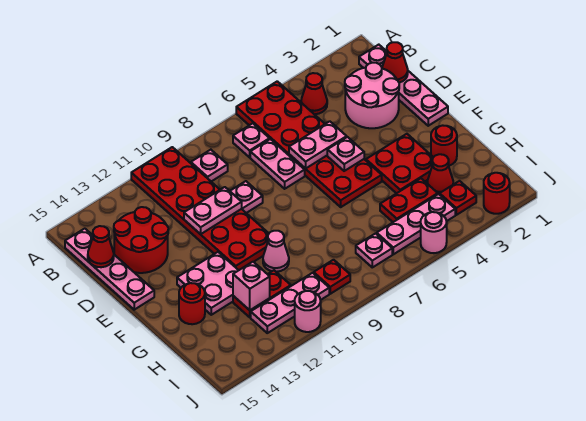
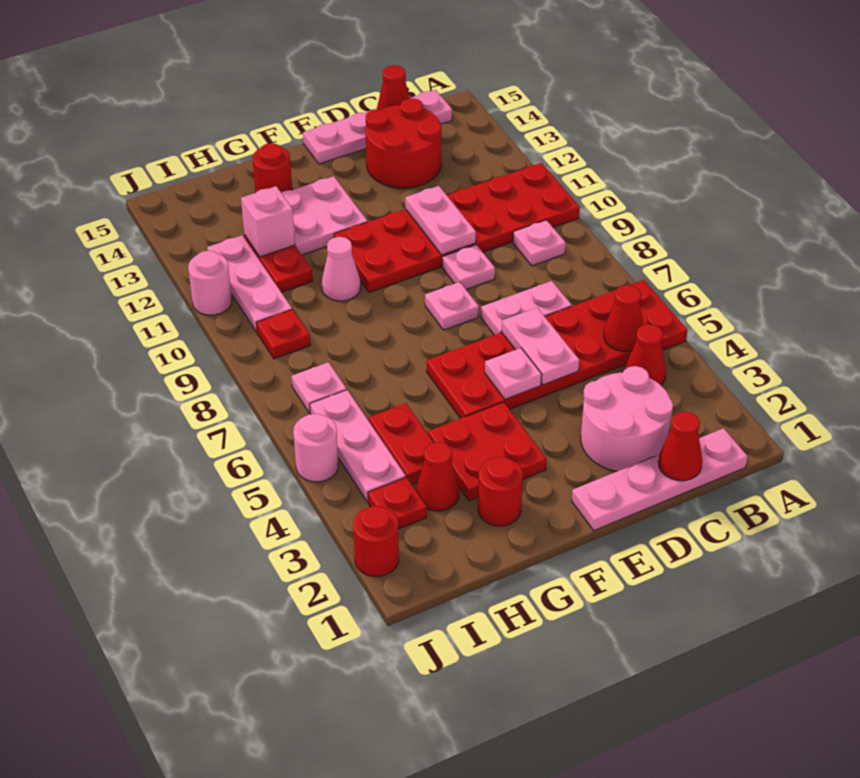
none -> red 1x1 cone [604,285,643,351]
pink 1x1 plate [233,123,270,157] -> pink 1x1 plate moved to [425,282,479,330]

